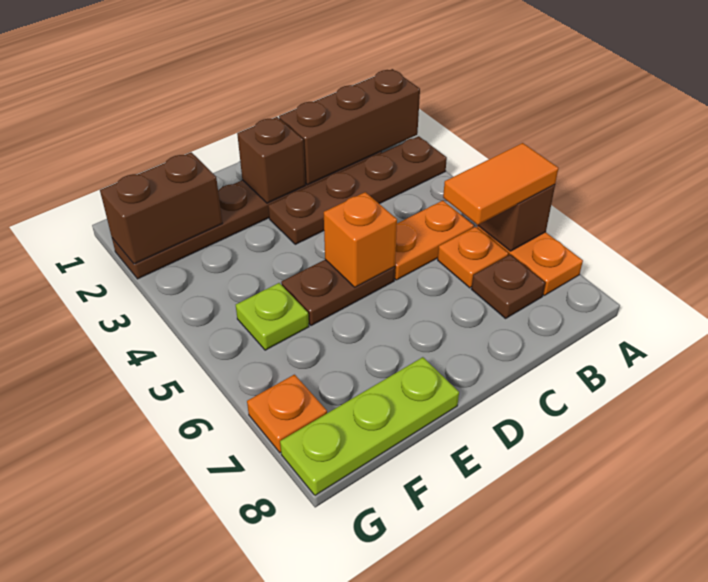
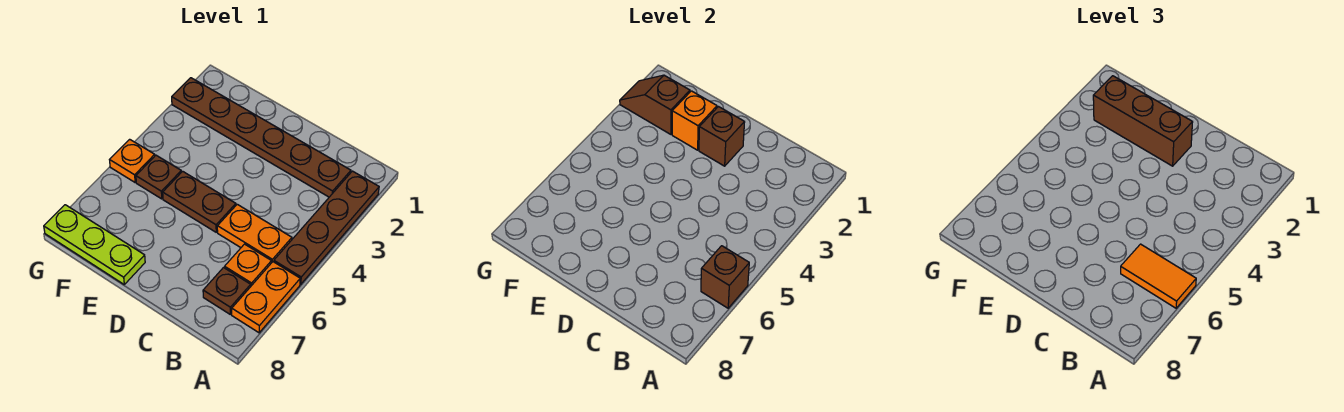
brown 1x3 brick [279,69,420,185] -> brown 1x3 brick moved to [1093,76,1193,166]
brown 1x4 plate [268,136,447,244] -> brown 1x4 plate turned to [274,171,379,284]
orange 1x1 brick [324,192,397,287] -> orange 1x1 brick moved to [672,91,717,150]
brown 1x2 brick [100,152,223,264] -> brown 1x2 slope [620,75,690,134]
lime 1x1 plate [236,283,309,350] -> brown 1x1 plate [136,155,181,199]
orange 1x1 plate [247,375,327,453] -> orange 1x1 plate moved to [110,139,155,182]

